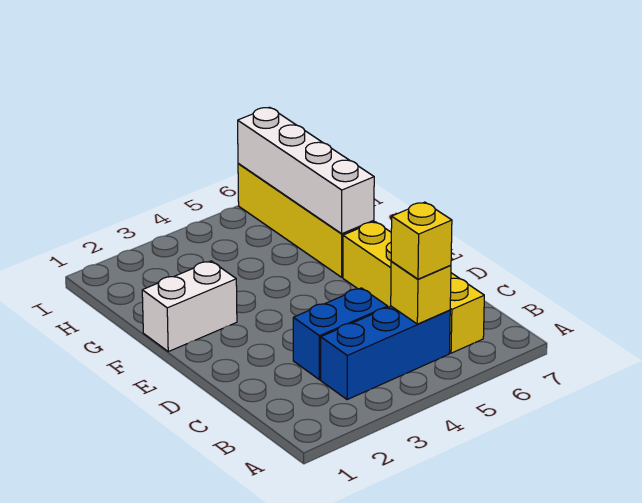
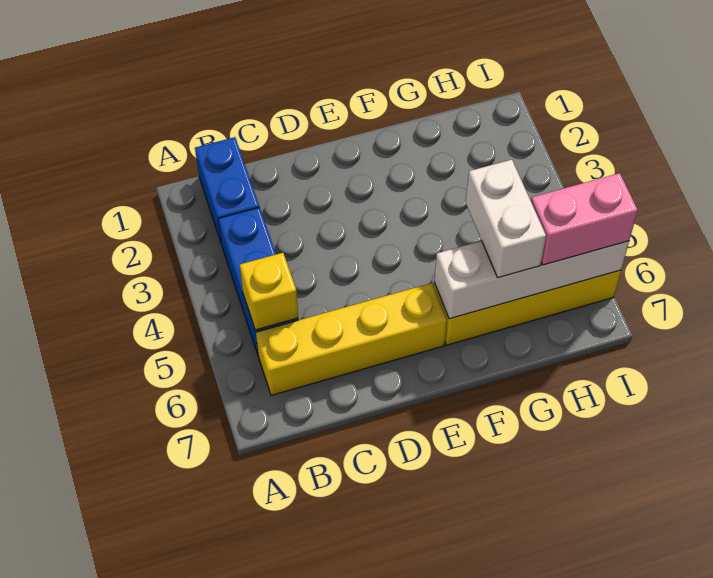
yellow 1x1 brick [391,202,452,279] -> none
blue 1x2 brick [293,288,388,380] -> blue 1x2 brick moved to [195,137,259,244]
white 1x2 brick [142,261,237,352] -> white 1x2 brick moved to [466,160,546,278]
none -> pink 1x2 brick [531,173,638,265]

